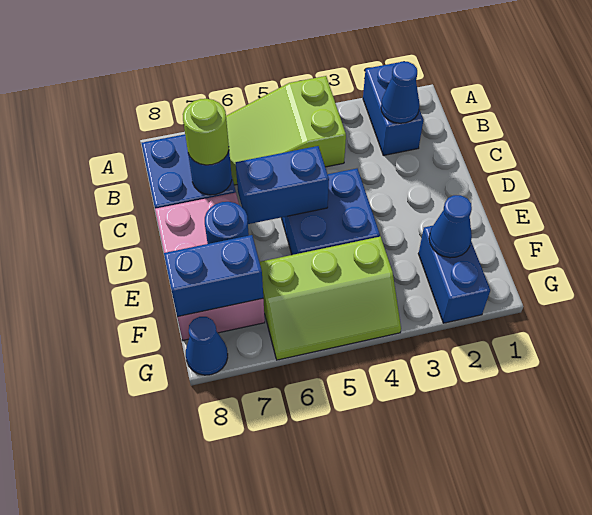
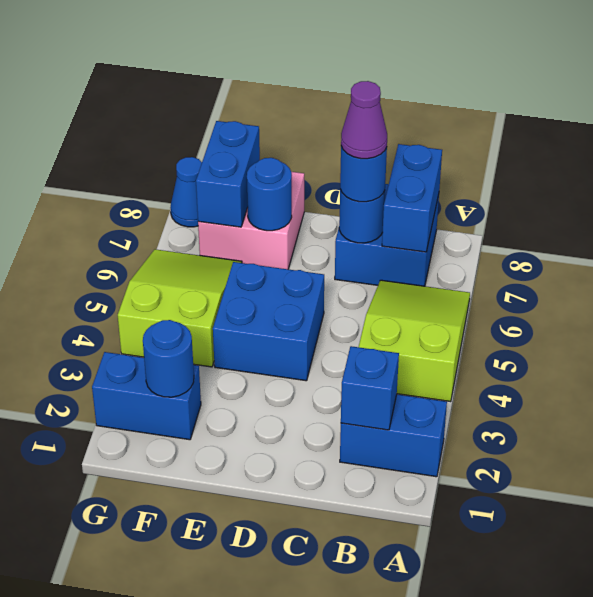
blue 1x1 cone [381,62,420,123] -> blue 1x1 brick [341,346,399,430]
lime 1x1 round brick [183,99,229,165] -> blue 1x1 round brick [340,146,387,202]
none -> purple 1x1 cone [341,81,387,159]
blue 1x2 brick [236,146,329,224] -> blue 1x2 brick moved to [382,144,442,252]
pink 2x3 brick [155,193,265,340] -> pink 2x2 brick [198,172,304,269]
blue 1x1 cone [429,195,472,258] -> blue 1x1 round brick [143,320,194,397]
lime 2x3 slope [260,237,401,360] -> lime 2x3 slope turned to [118,249,242,367]

